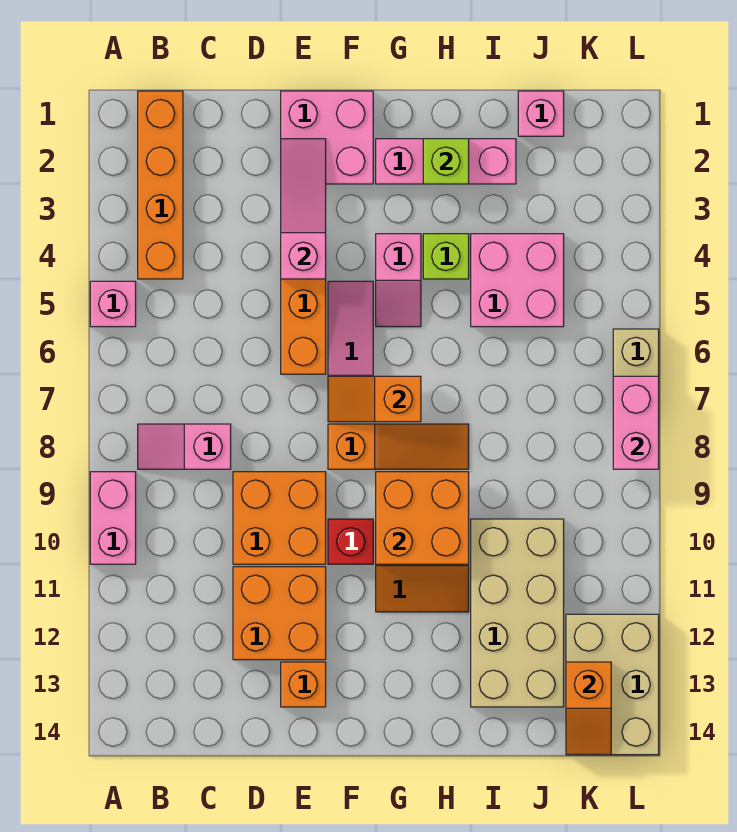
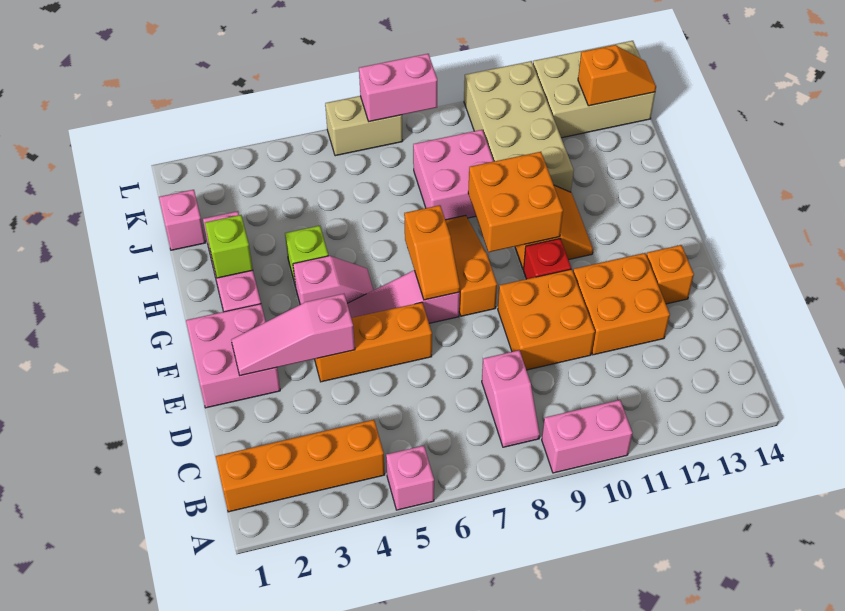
pink 2x2 brick [471,234,564,327] -> pink 2x2 brick moved to [413,130,494,220]
tan 2x4 brick [471,519,564,707] -> tan 2x4 brick turned to [464,61,574,192]

